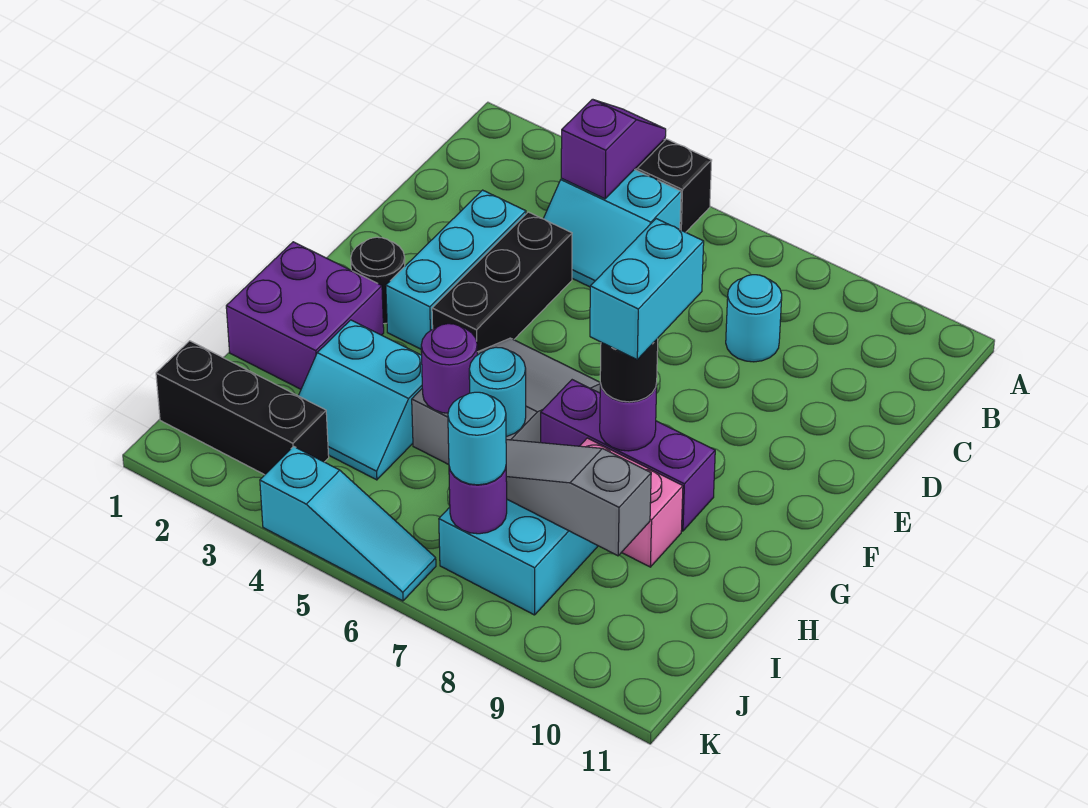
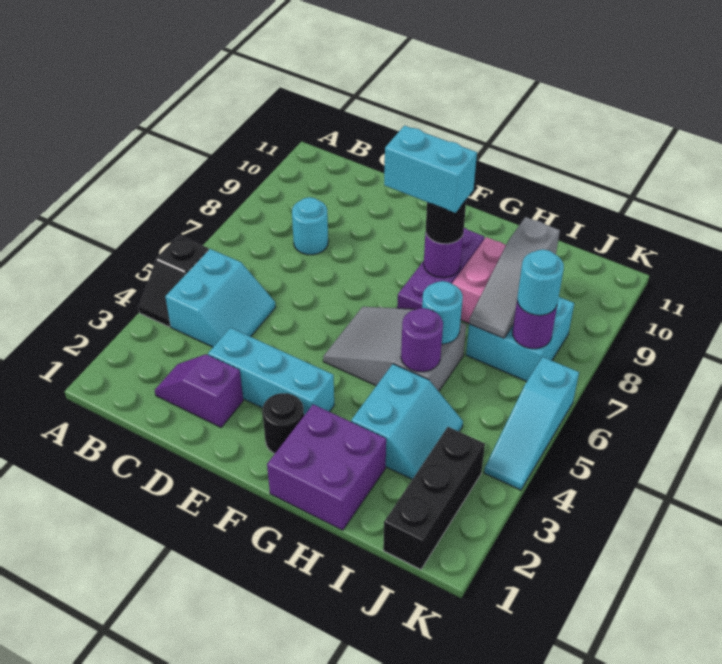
purple 1x2 slope [561,99,666,199] -> purple 1x2 slope moved to [155,354,243,427]
black 1x3 brick [432,212,572,352] -> none
cyan 1x3 slope [260,446,436,601] -> cyan 1x3 slope turned to [484,357,579,490]

